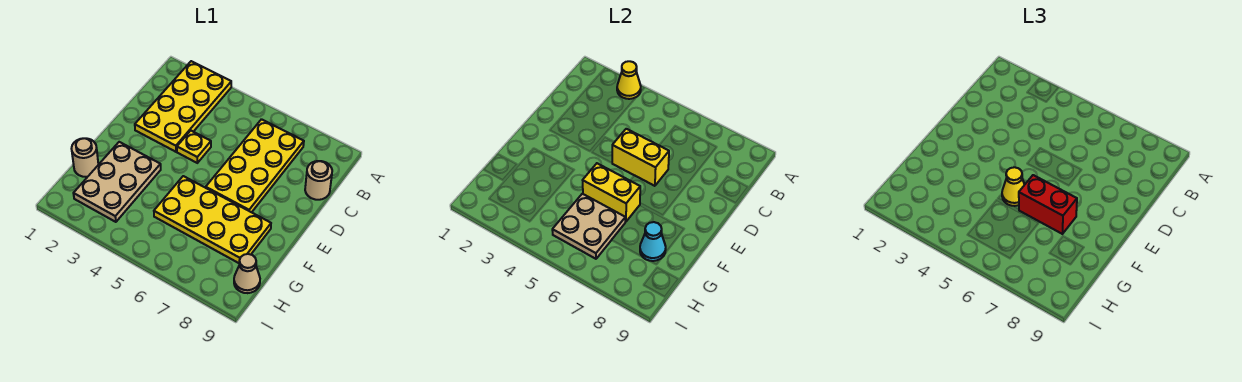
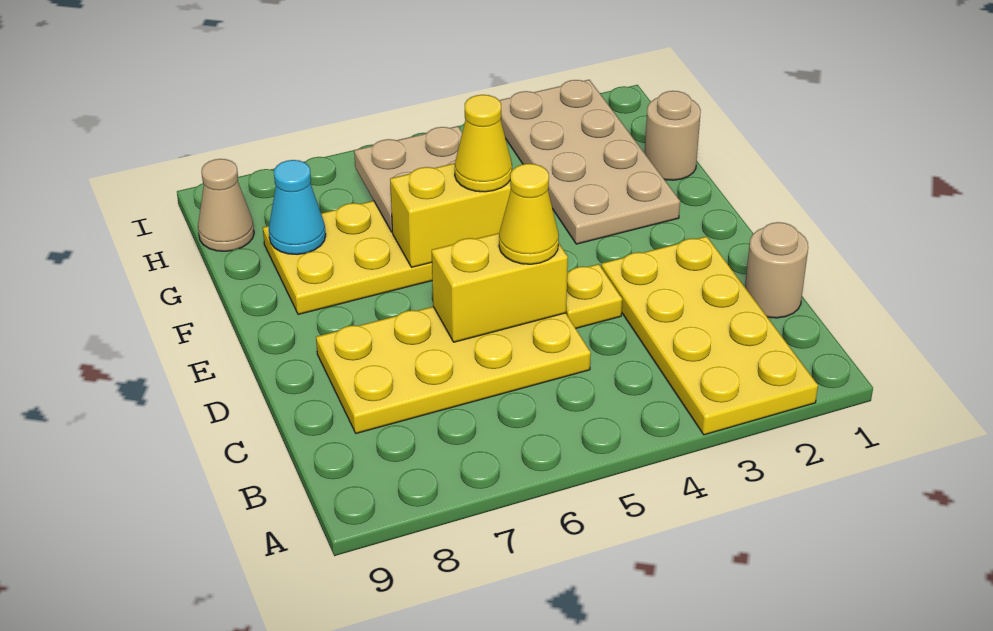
yellow 1x1 cone [617,61,641,99] -> yellow 1x1 cone moved to [499,164,559,264]
yellow 2x4 plate [206,119,304,212] -> yellow 2x4 plate turned to [316,307,591,433]
tan 1x1 round brick [305,161,332,200] -> tan 1x1 round brick moved to [745,222,808,318]
tan 2x3 plate [73,142,161,222] -> tan 2x4 plate [499,80,680,244]
red 1x2 brick [1019,175,1077,234] -> none

